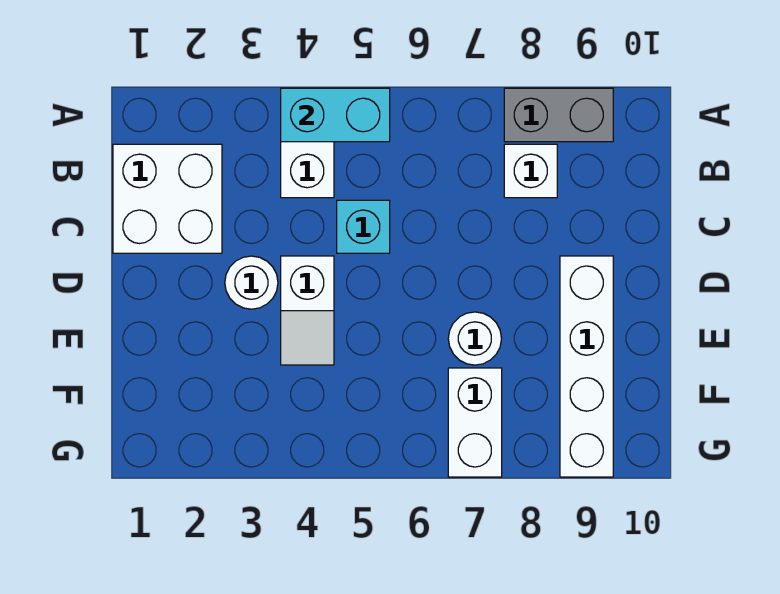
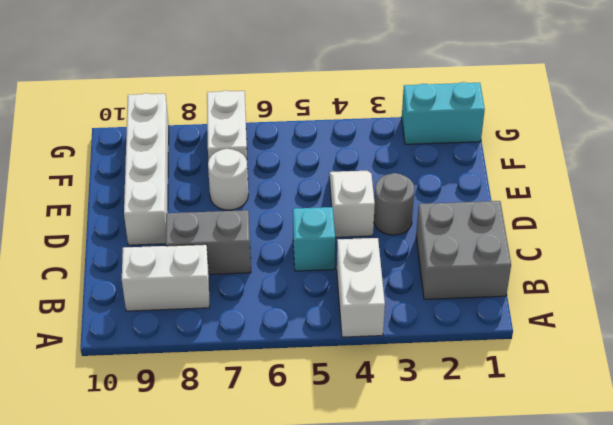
cyan 1x2 brick [281,88,390,142] -> cyan 1x2 brick moved to [402,82,485,144]
grey 1x2 brick [504,88,613,142] -> grey 1x2 brick moved to [166,210,251,274]
white 2x2 brick [113,144,222,253] -> grey 2x2 brick [416,201,511,299]
white 1x1 brick [504,144,557,198] -> white 1x2 brick [122,244,210,311]
white 1x1 round brick [225,256,278,309] -> grey 1x1 round brick [374,173,415,235]

